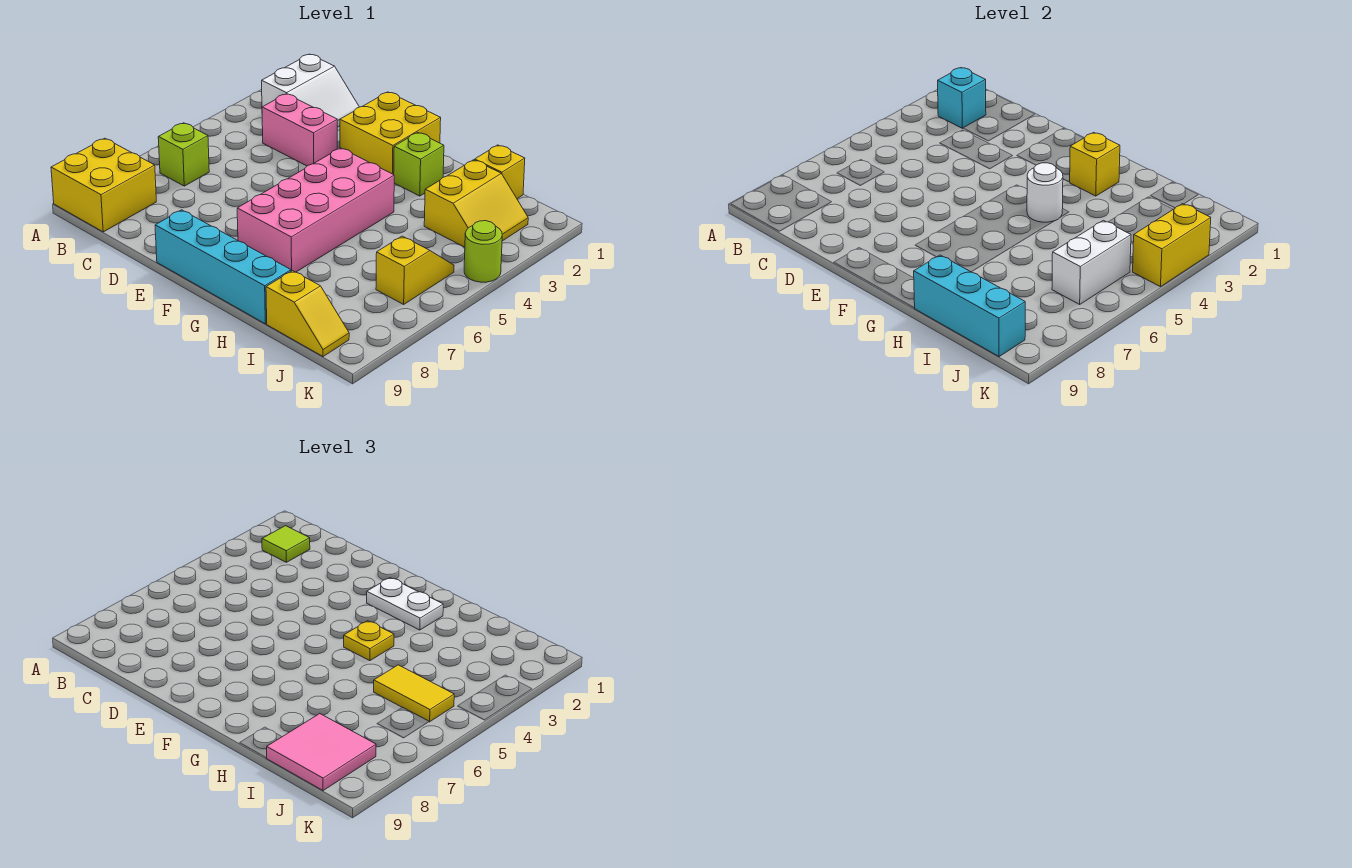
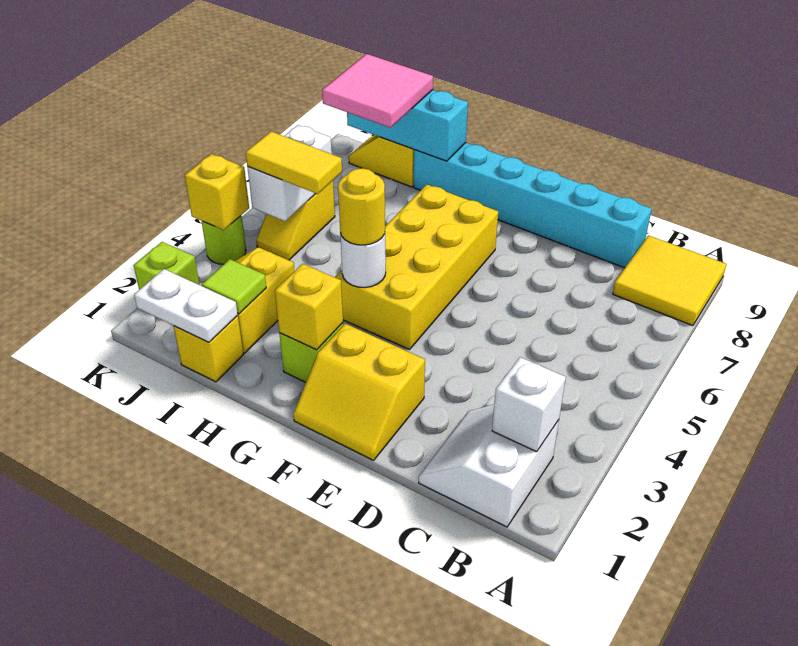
yellow 2x2 brick [51,138,156,232] -> yellow 2x2 tile [613,235,726,326]
cyan 1x1 brick [938,68,986,128] -> white 1x1 brick [492,357,566,452]
lime 1x1 tile [262,526,310,562] -> lime 1x1 tile moved to [202,259,266,314]
lime 1x1 brick [158,123,209,186] -> lime 1x1 brick moved to [134,242,200,290]
pink 1x2 brick [262,94,337,166] -> none
yellow 2x2 brick [340,92,441,174] -> yellow 2x2 slope [293,324,425,460]
cyan 1x4 brick [155,210,291,324] -> cyan 1x6 brick [414,143,652,268]
white 1x2 plate [367,578,443,630] -> white 1x2 plate moved to [134,269,238,342]
pink 2x4 brick [237,148,394,272] -> yellow 2x4 brick [335,185,498,350]
yellow 1x1 plate [344,621,394,661] -> yellow 1x1 round brick [338,168,385,245]
yellow 1x2 brick [1133,204,1211,287] -> yellow 1x1 brick [185,154,249,230]

